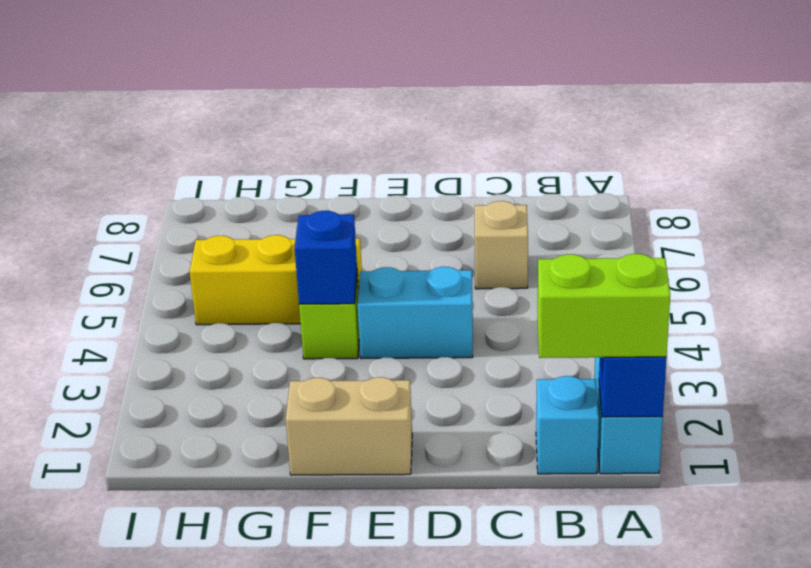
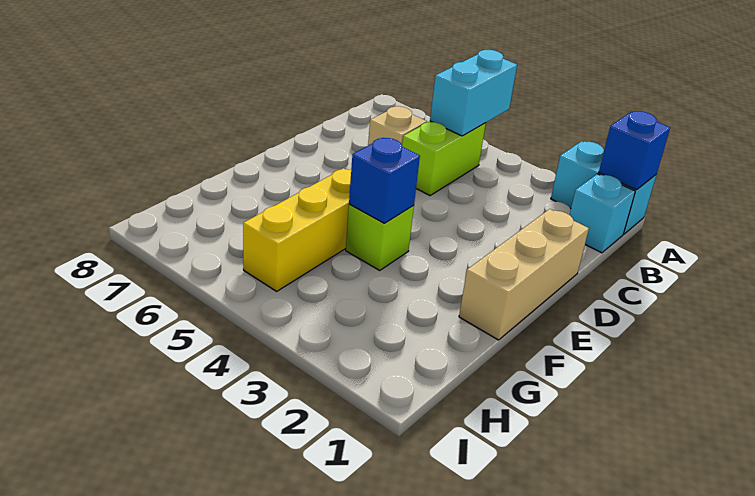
lime 1x2 brick [537,254,670,358] -> lime 1x2 brick moved to [402,121,486,195]
cyan 1x2 brick [358,267,473,359] -> cyan 1x2 brick moved to [430,50,517,136]
tan 1x2 brick [286,377,412,475] -> tan 1x3 brick [459,209,589,340]

